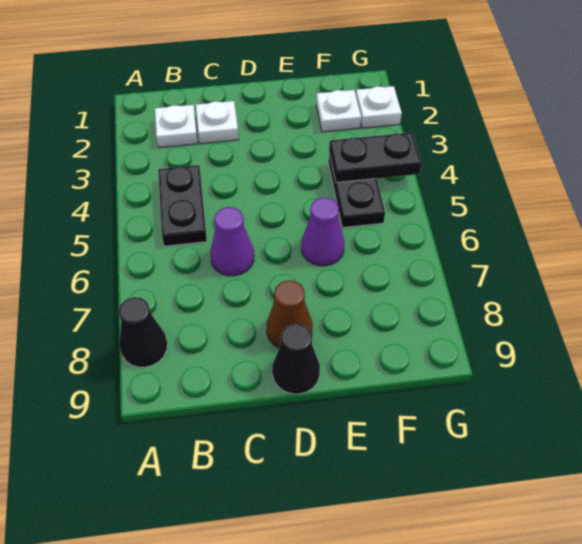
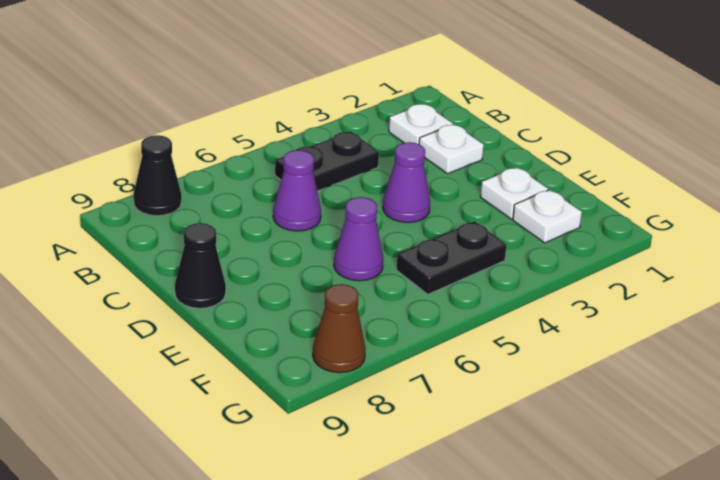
none -> purple 1x1 cone [383,142,430,222]
brown 1x1 cone [267,280,313,348] -> brown 1x1 cone moved to [313,284,365,373]
black 1x2 plate [329,132,422,182] -> none
white 1x1 plate [356,86,402,128] -> white 1x1 plate moved to [480,167,548,219]

